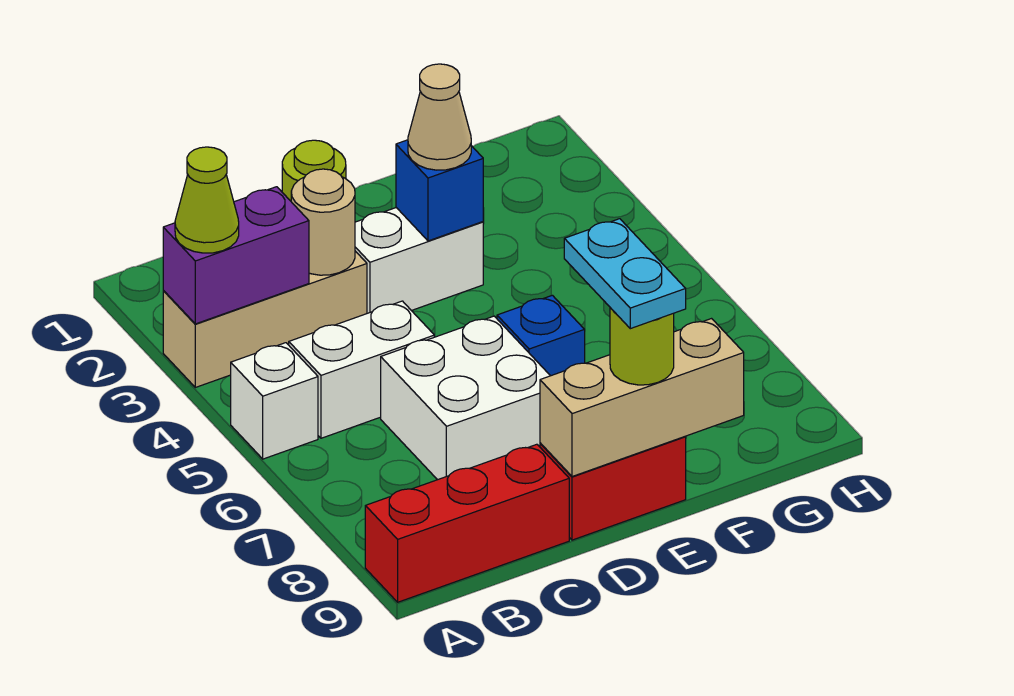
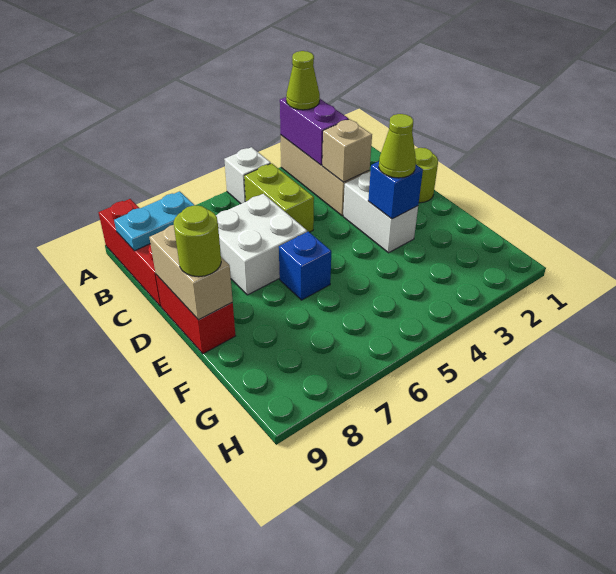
white 1x2 brick [289,301,434,438] -> lime 1x2 brick [244,163,314,232]
tan 1x1 round brick [291,169,355,275] -> tan 1x1 brick [322,119,372,182]
tan 1x3 brick [540,319,744,477] -> tan 1x2 brick [149,225,233,320]
tan 1x1 cone [408,64,471,170] -> lime 1x1 cone [379,114,416,178]
cyan 1x2 plate [564,219,686,329] -> cyan 1x2 plate moved to [114,191,194,251]

